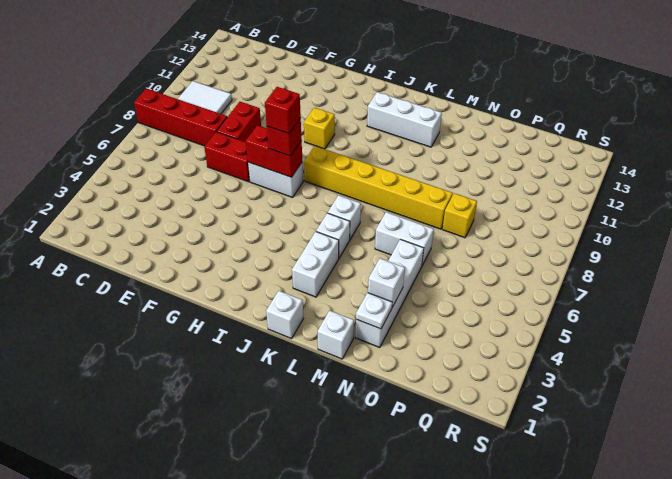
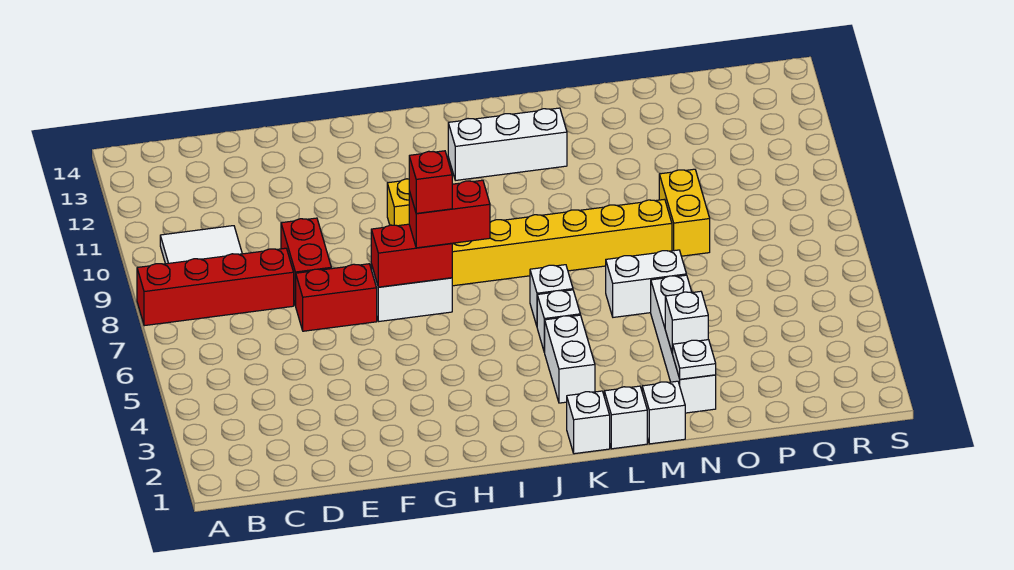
red 1x1 brick [267,118,302,156] -> red 1x2 brick [409,180,490,248]
none -> white 1x1 brick [604,386,647,449]
yellow 1x1 brick [442,193,477,238] -> yellow 1x2 brick [659,169,710,256]

